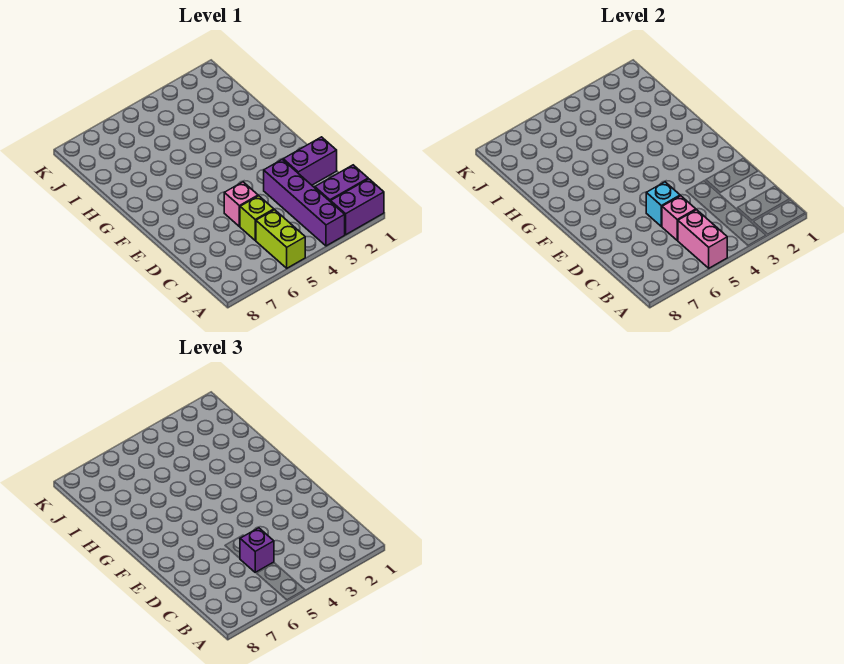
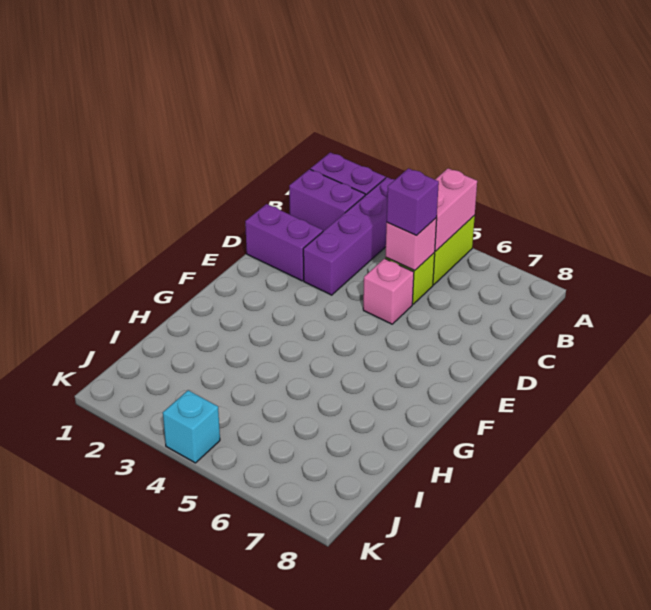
cyan 1x1 brick [646,182,680,226] -> cyan 1x1 brick moved to [163,390,220,463]

